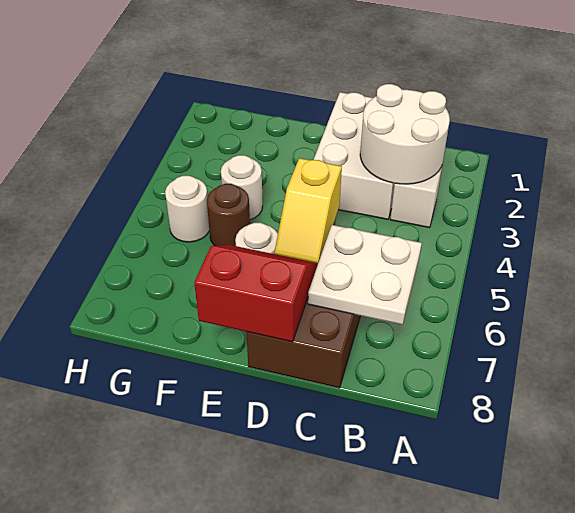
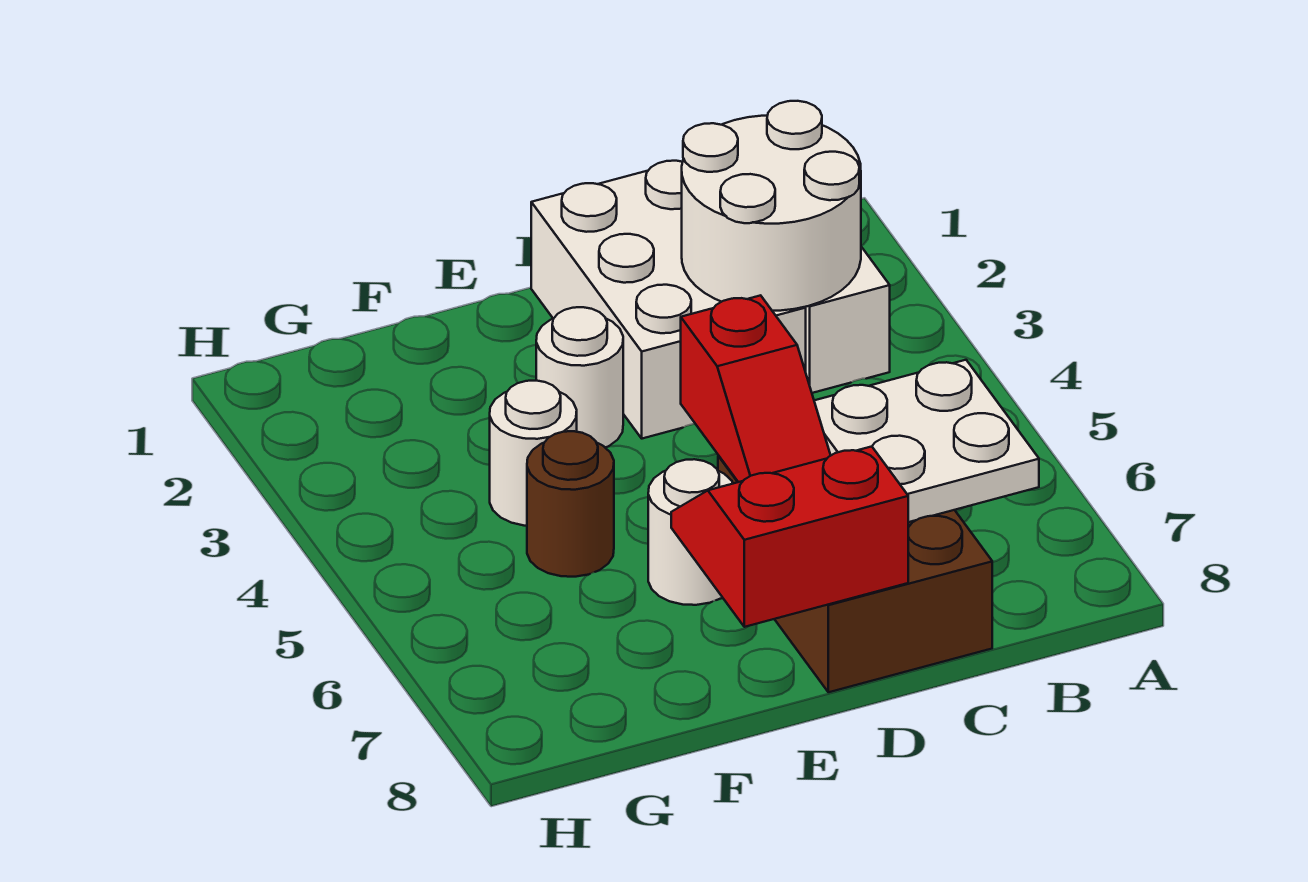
yellow 1x2 slope [274,158,342,263] -> red 1x2 slope [681,295,831,482]
white 1x1 round brick [165,176,209,242] -> white 1x1 round brick moved to [536,307,623,448]

